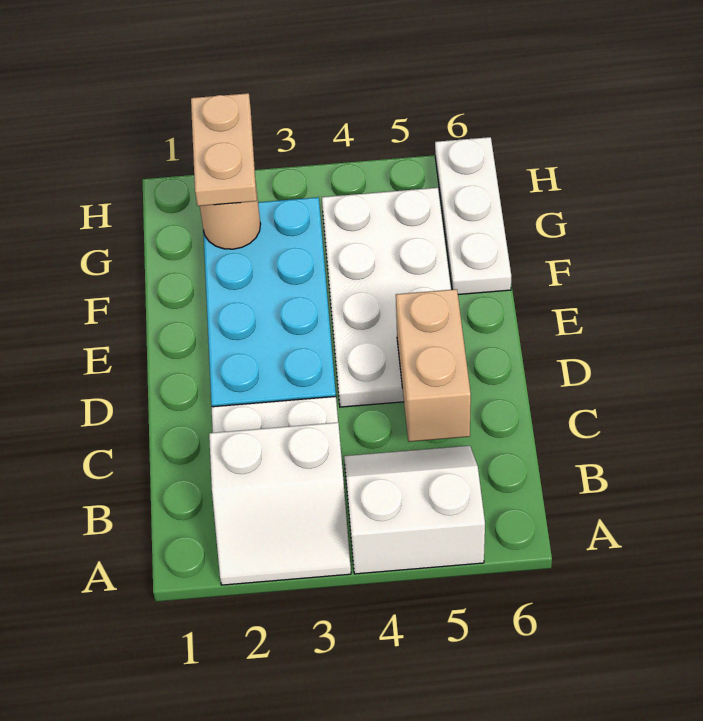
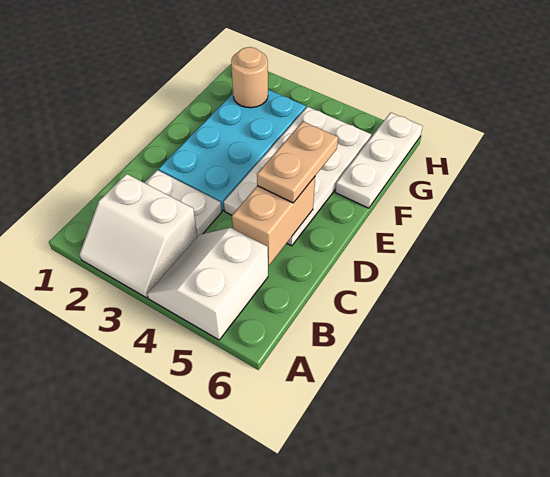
white 2x2 slope [344,446,485,574] -> white 2x2 slope turned to [147,228,268,340]
tan 1x2 plate [191,93,257,206] -> tan 1x2 plate moved to [257,121,338,203]

